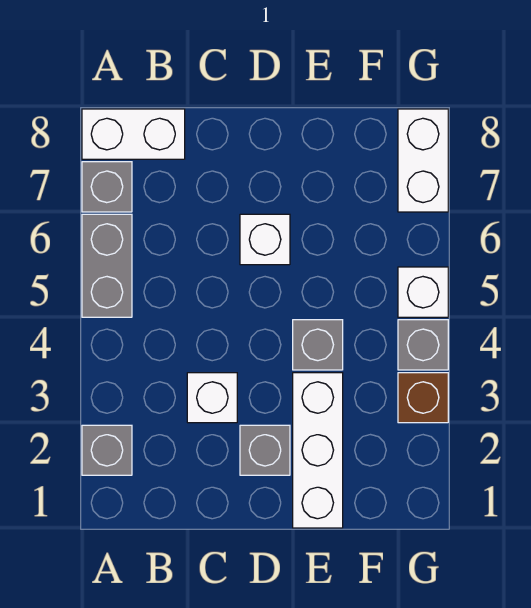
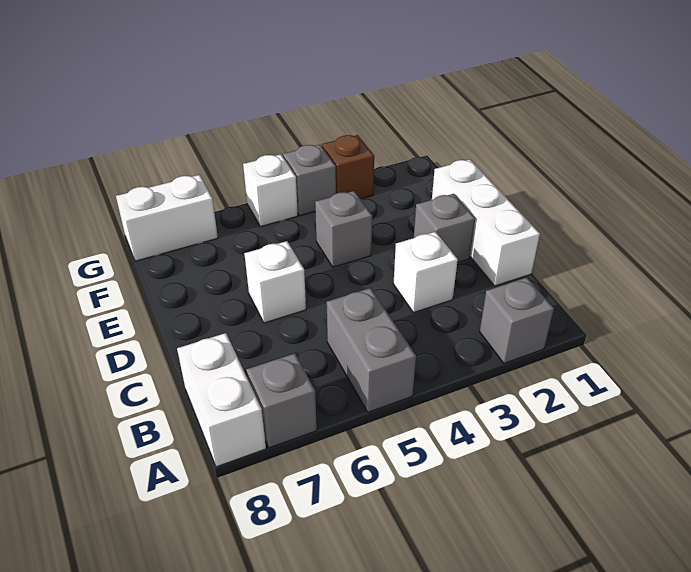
grey 1x2 brick [82,214,132,317] -> grey 1x2 brick turned to [327,288,416,412]
white 1x3 brick [293,373,343,528] -> white 1x3 brick turned to [432,159,540,286]

